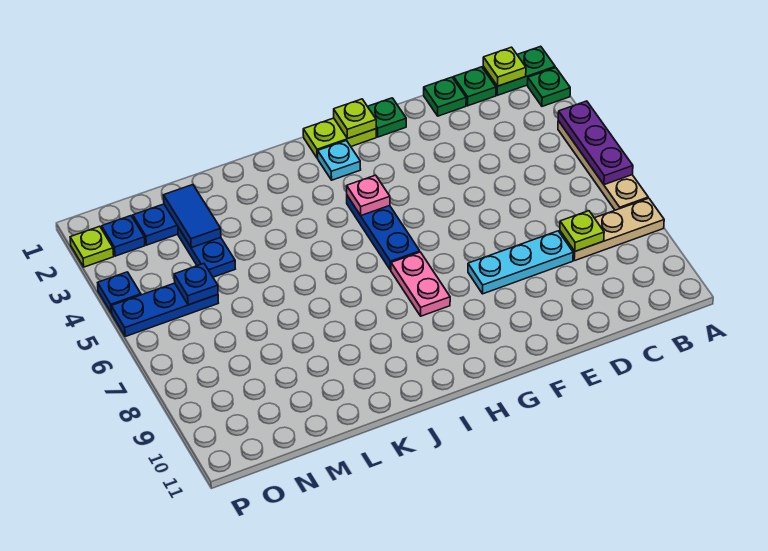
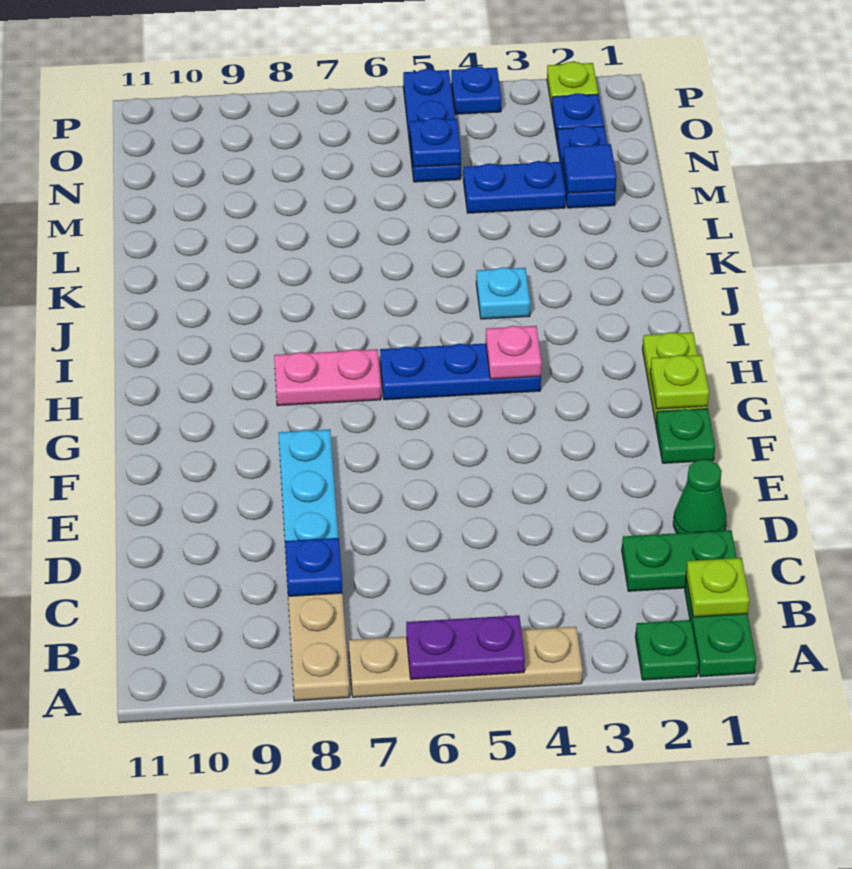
purple 1x3 plate [558,101,633,185] -> purple 1x2 plate [406,615,525,679]
green 1x1 plate [454,67,496,106] -> green 1x2 plate [622,530,737,591]
lime 1x1 plate [560,211,604,251] -> blue 1x1 plate [285,538,342,596]
green 1x1 plate [424,77,466,116] -> green 1x1 cone [673,459,727,533]
cyan 1x1 plate [318,141,361,180] -> cyan 1x1 plate moved to [476,267,530,319]
blue 1x2 tile [163,185,221,248] -> blue 1x1 tile [563,144,617,193]

